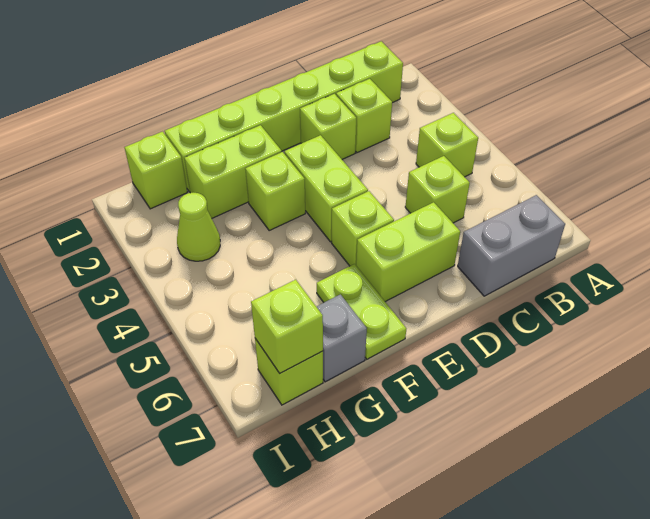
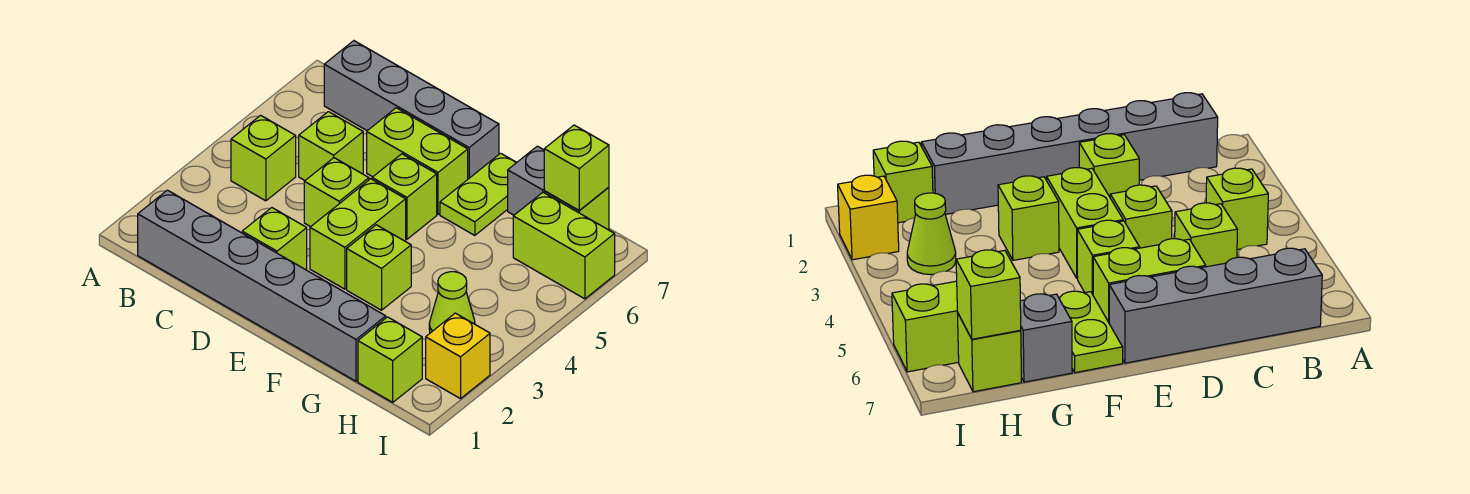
lime 1x6 brick [165,41,403,192] -> grey 1x6 brick [138,190,386,381]
grey 1x2 brick [458,195,565,296] -> grey 1x4 brick [324,41,499,179]
lime 1x1 brick [336,79,392,153] -> lime 1x1 brick moved to [304,158,369,227]
lime 1x2 brick [184,125,282,218] -> lime 1x2 brick moved to [513,192,615,299]
none -> yellow 1x1 brick [426,313,490,399]

